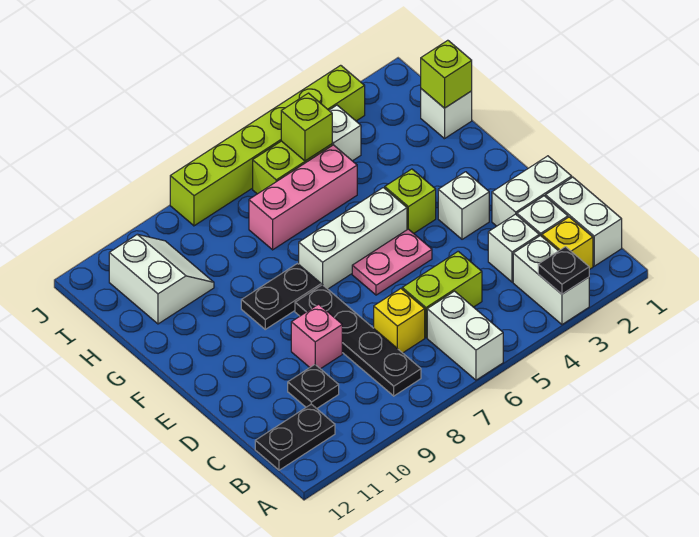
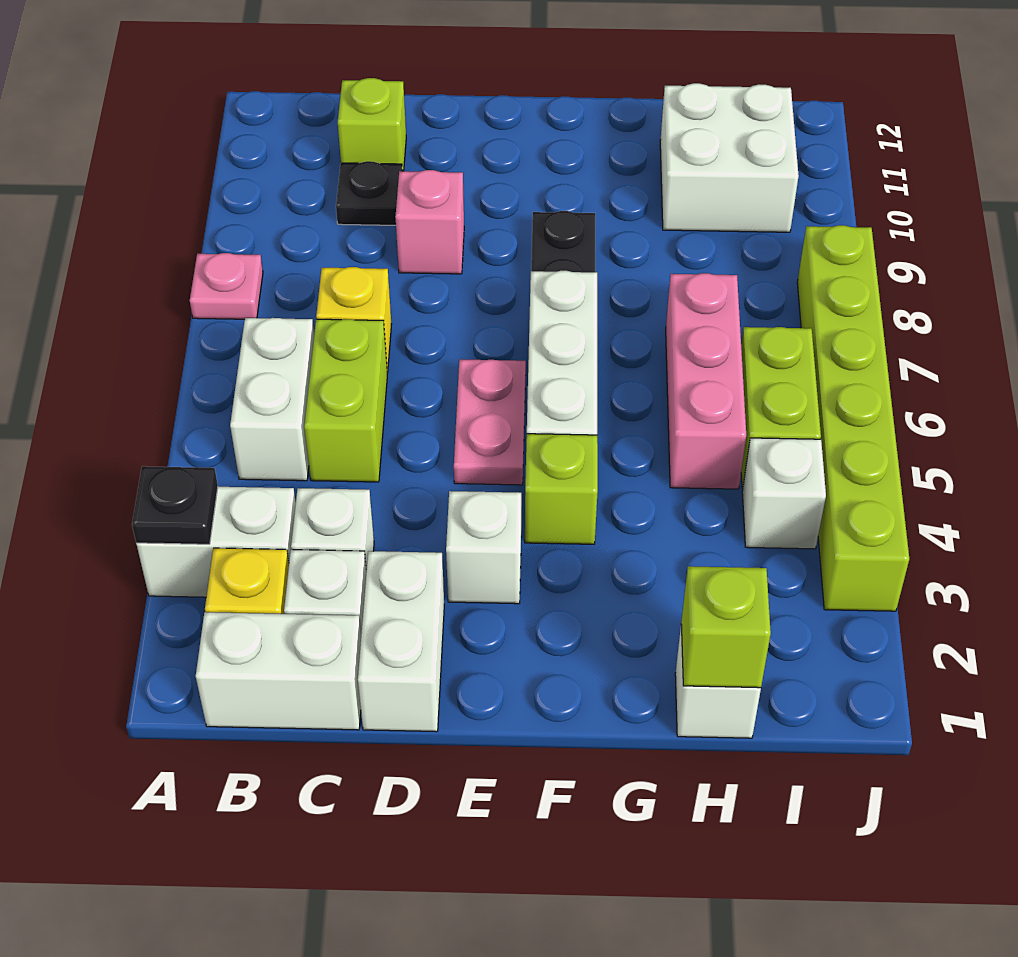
white 1x2 brick [427,291,503,380] -> white 1x2 brick turned to [230,318,314,481]
none -> pink 1x1 plate [190,253,263,319]
black 1x4 plate [295,285,421,396] -> none
black 1x2 plate [255,404,335,470] -> none
white 2x2 slope [109,234,214,324] -> white 2x2 brick [660,83,799,232]
lime 1x1 brick [281,93,332,161] -> lime 1x1 brick moved to [338,78,406,171]

